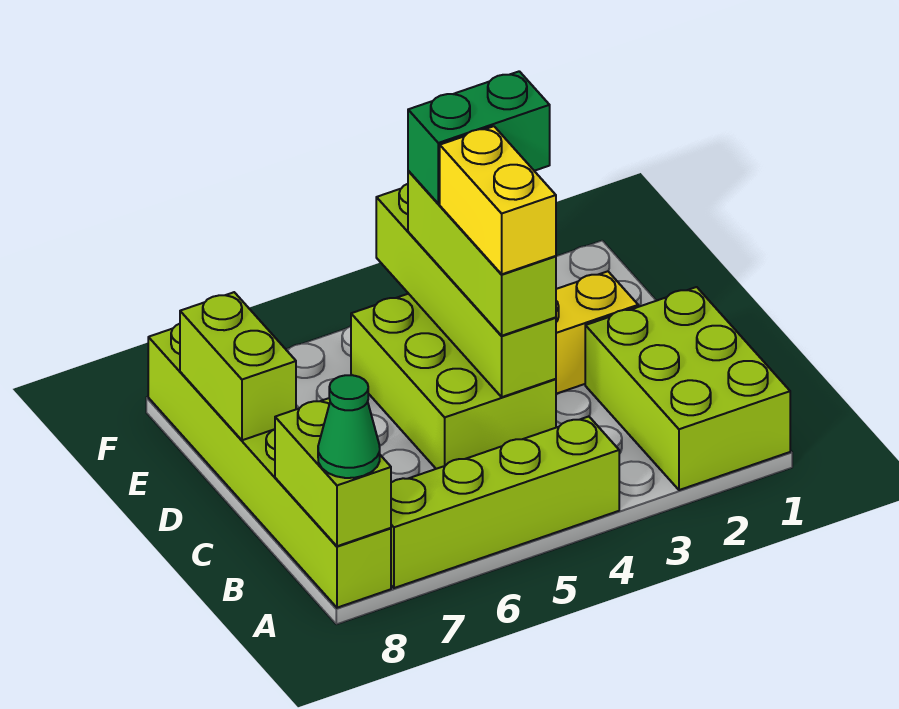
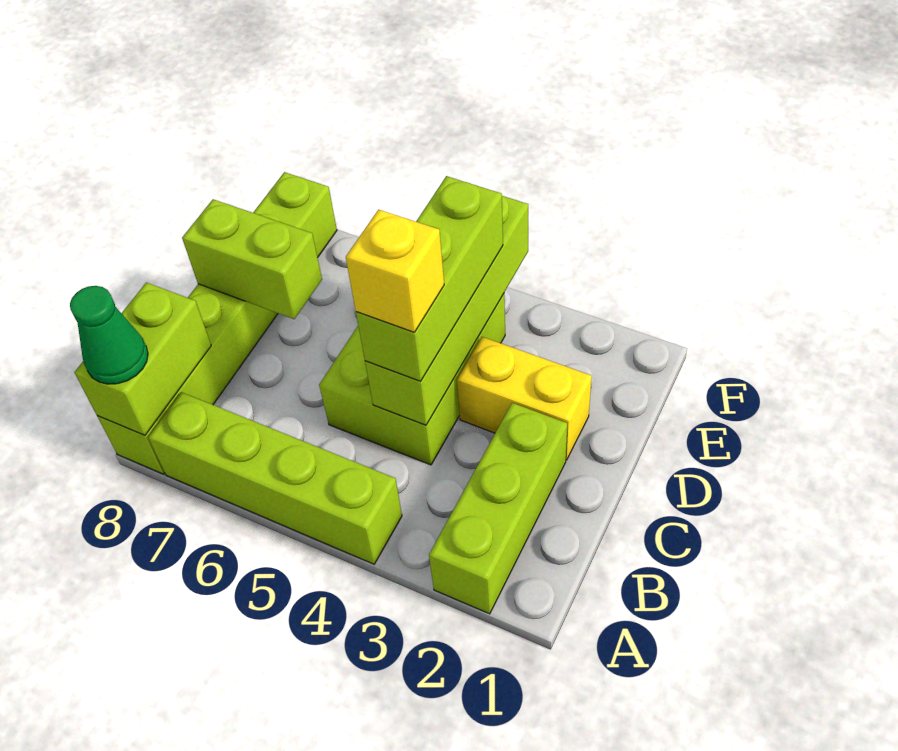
lime 2x3 brick [585,287,790,490] -> lime 1x3 brick [429,403,567,614]
yellow 1x2 brick [440,126,556,274] -> yellow 1x1 brick [346,209,444,332]
lime 1x2 brick [180,292,296,440] -> lime 1x2 brick turned to [182,199,322,319]
green 1x2 brick [408,71,550,204] -> none

